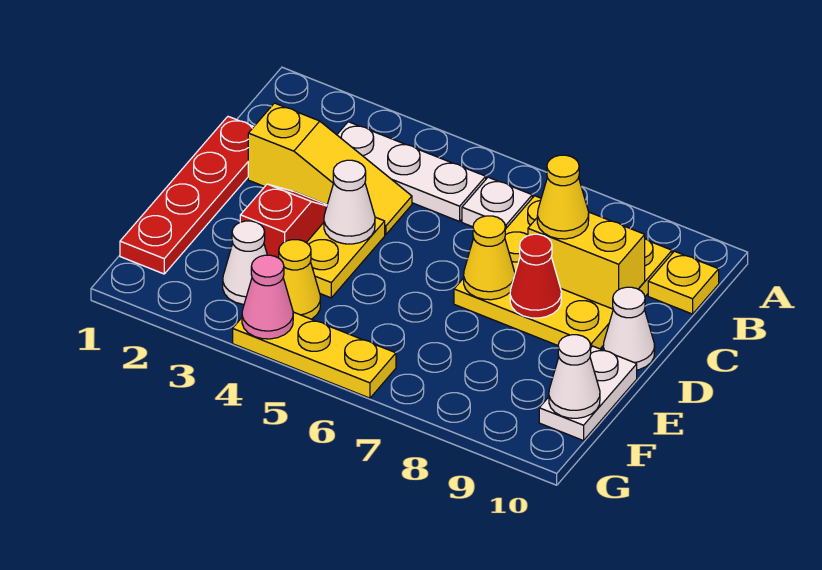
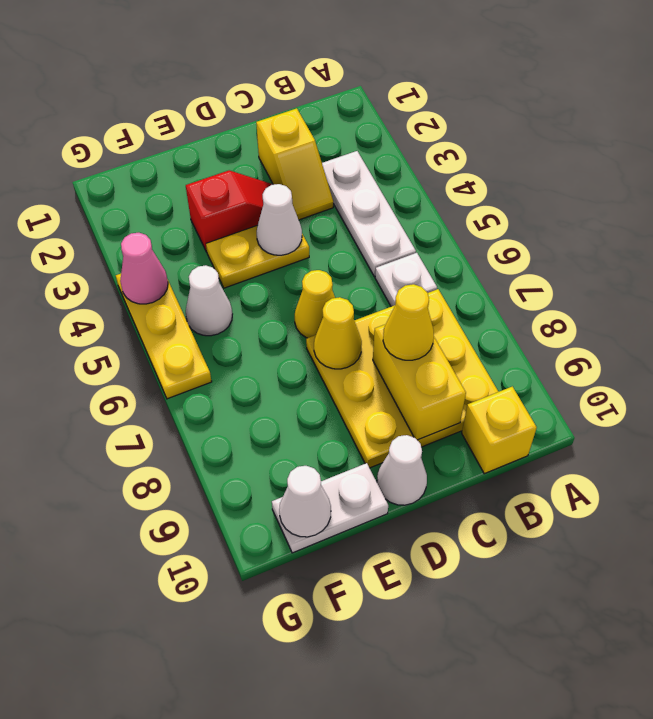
yellow 1x1 plate [648,251,719,314] -> yellow 1x1 brick [462,387,537,474]
red 1x4 plate [120,117,254,274] -> none
yellow 1x3 slope [248,103,412,235] -> yellow 1x2 slope [256,108,333,220]
red 1x1 cone [510,234,561,318] -> none
white 1x1 cone [223,221,267,304] -> white 1x1 cone moved to [186,265,232,336]
yellow 1x1 cone [279,240,320,319] -> yellow 1x1 cone moved to [295,270,335,338]

